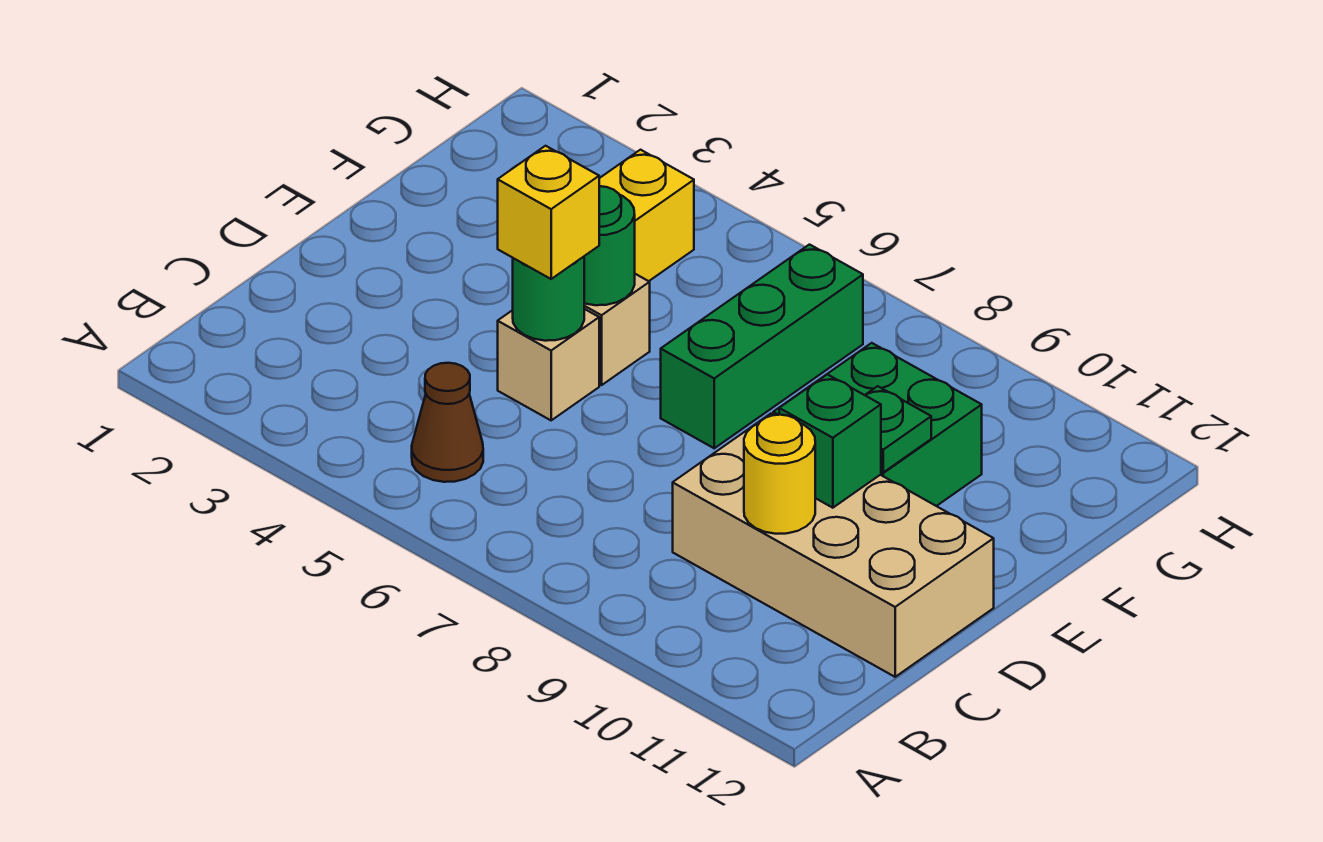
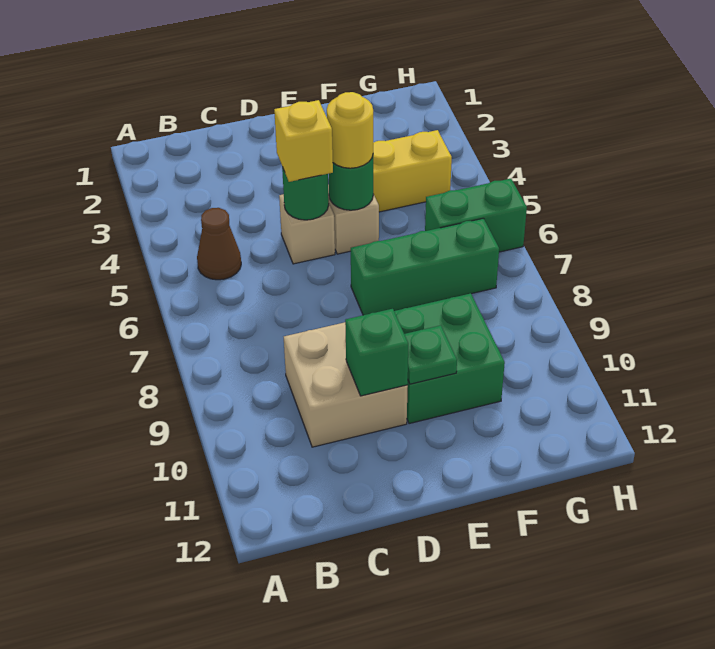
tan 2x4 brick [673,414,994,677] -> tan 2x2 brick [284,322,408,447]
yellow 1x1 round brick [744,415,815,534] -> yellow 1x1 round brick moved to [327,92,373,168]
none -> green 1x2 brick [425,179,527,252]

